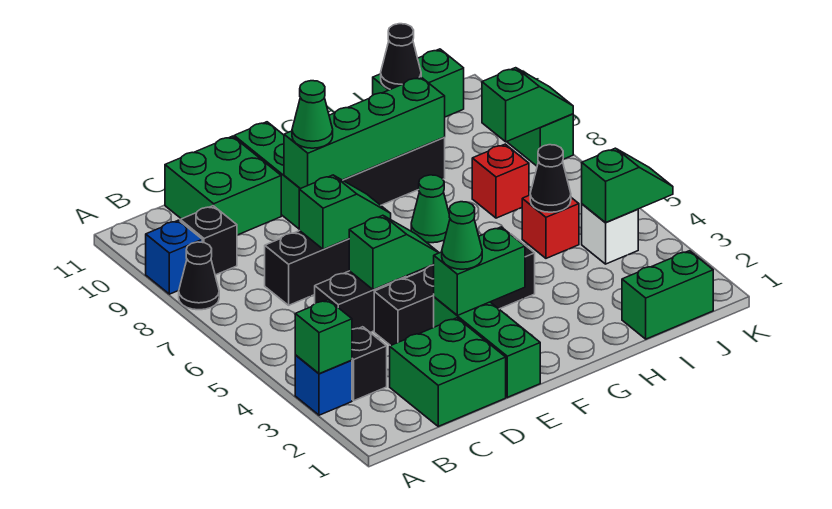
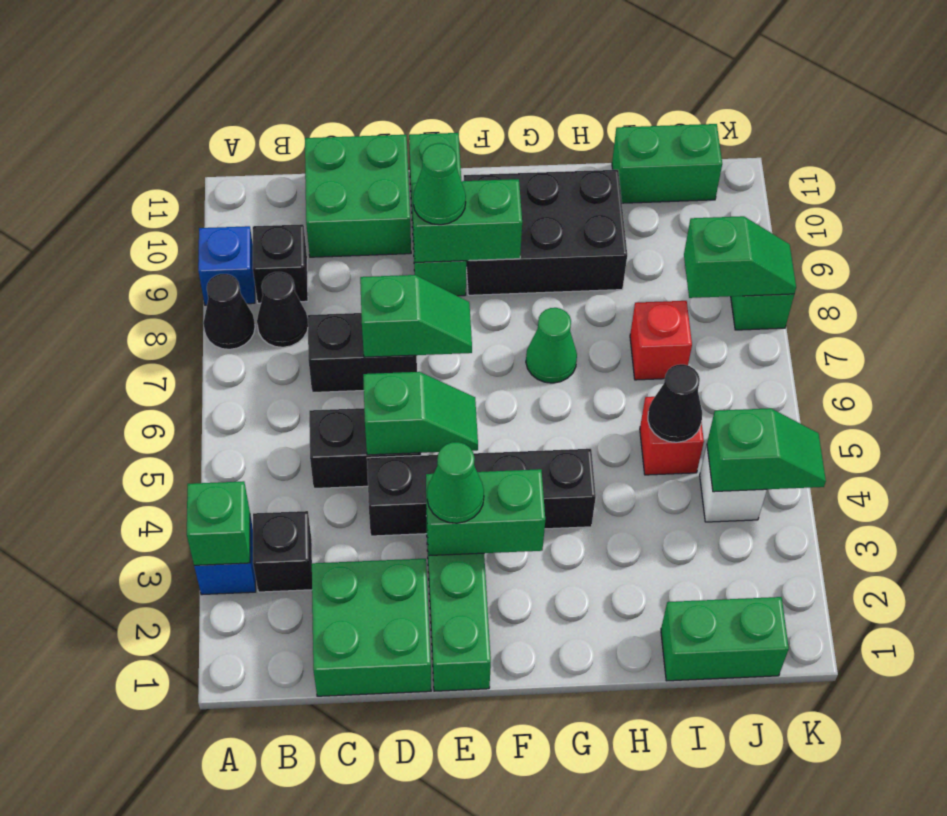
green 1x4 brick [284,77,445,189] -> green 1x2 brick [412,179,522,262]
black 1x1 cone [381,24,421,89] -> black 1x1 cone moved to [257,272,308,347]

